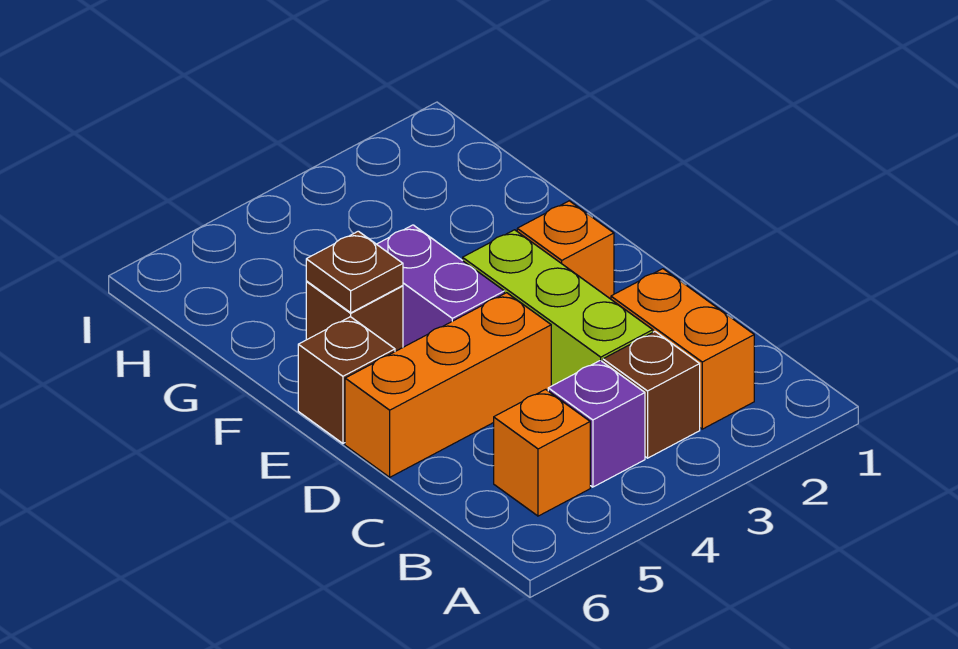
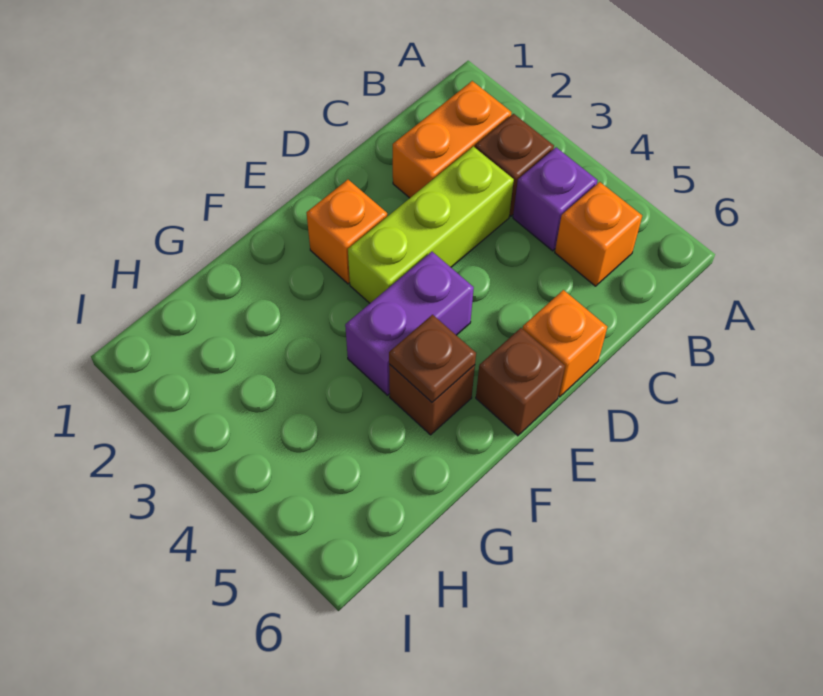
orange 1x3 brick [345,293,551,477] -> orange 1x1 brick [523,290,607,397]

